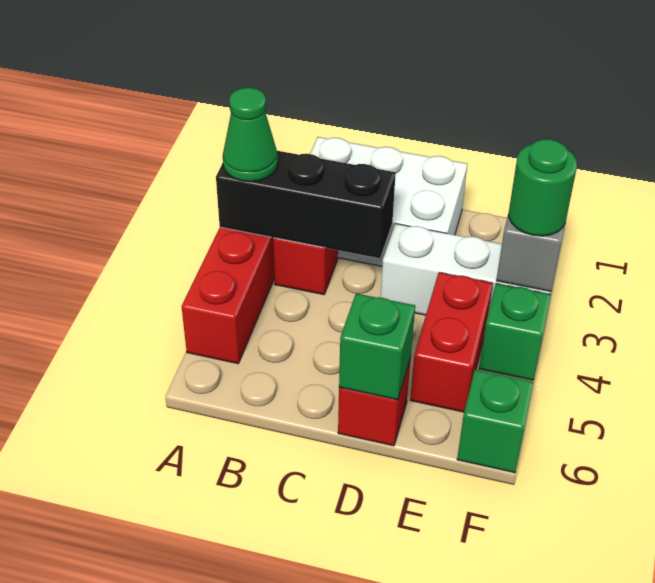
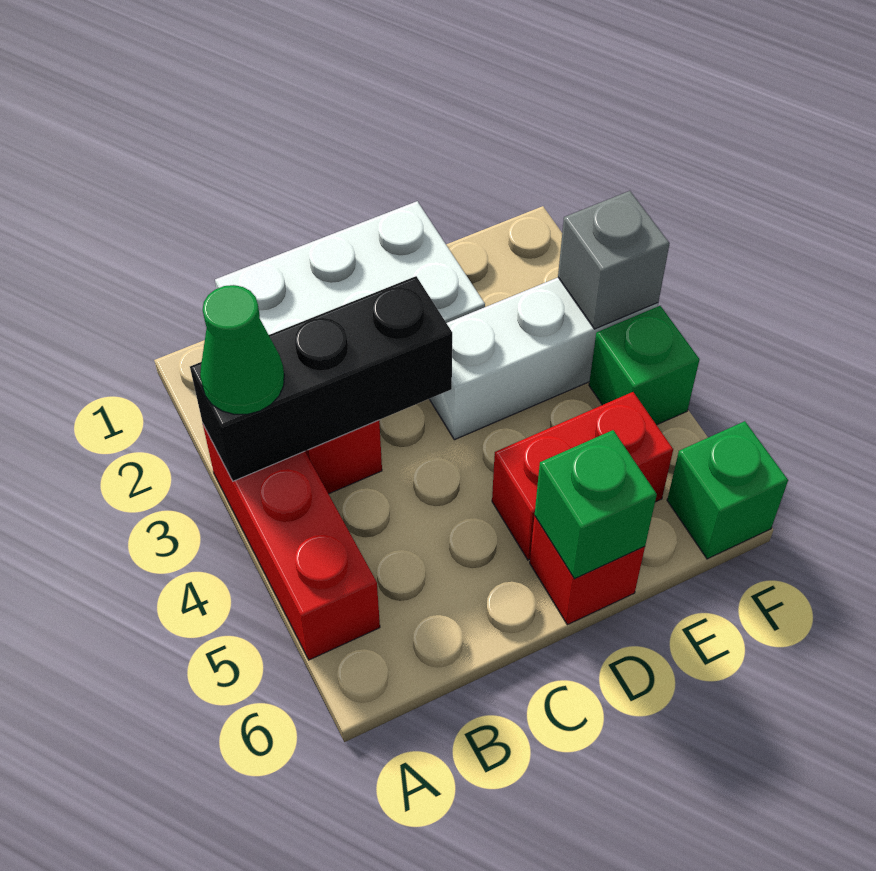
red 1x2 brick [410,272,493,412] -> red 1x2 brick turned to [492,392,673,560]
green 1x1 round brick [509,139,577,236] -> none

